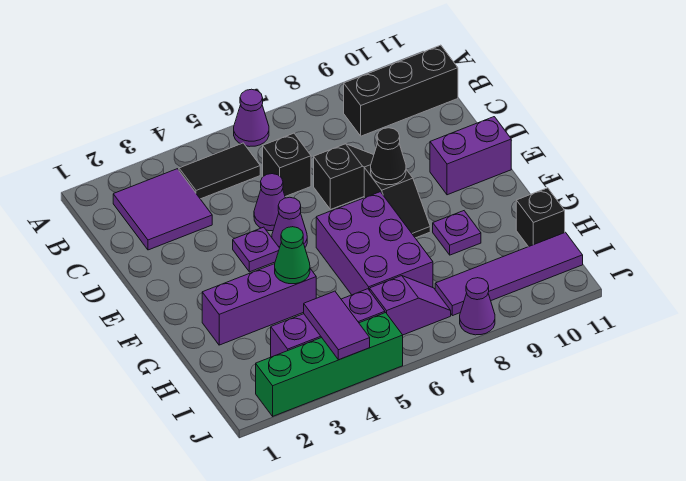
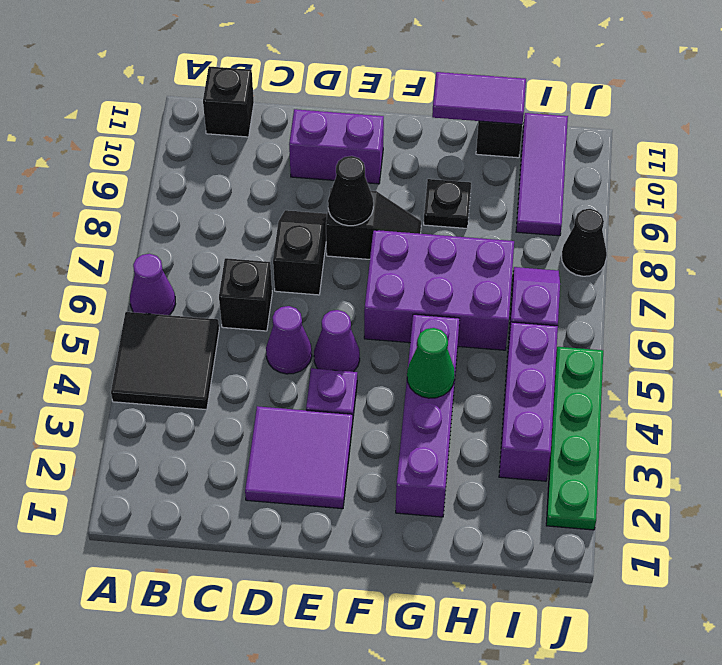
purple 2x2 tile [113,169,212,250] -> purple 2x2 tile moved to [245,406,353,509]
black 1x2 tile [179,143,260,199] -> black 2x2 tile [111,312,219,410]
black 1x3 brick [344,45,458,136] -> black 1x1 brick [203,66,254,137]
purple 1x2 brick [430,117,511,195] -> purple 1x2 brick turned to [289,109,384,184]
purple 1x3 brick [202,264,316,345] -> purple 1x4 brick [396,314,460,517]
purple 1x1 plate [433,211,481,255] -> black 1x1 plate [424,179,471,228]
purple 1x2 tile [304,291,370,360] -> purple 1x2 tile moved to [432,72,526,124]
purple 1x4 tile [435,232,583,316] -> purple 1x3 tile [516,113,568,236]
green 1x4 brick [256,313,403,416] -> green 1x4 plate [546,347,603,530]
purple 1x1 cone [460,278,495,335] -> black 1x1 cone [561,209,607,276]

